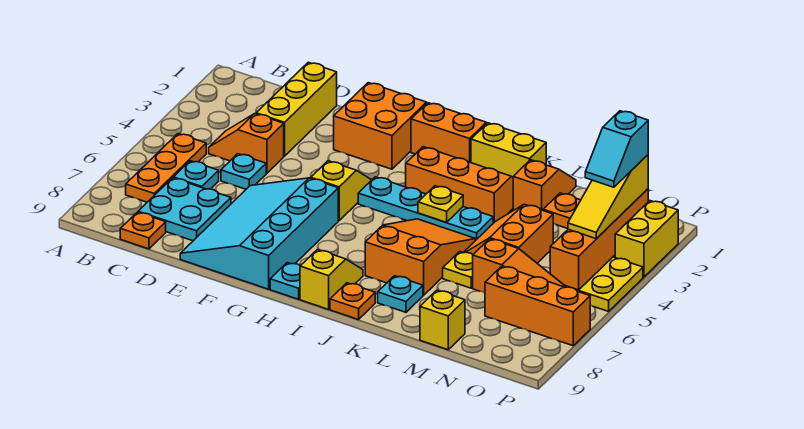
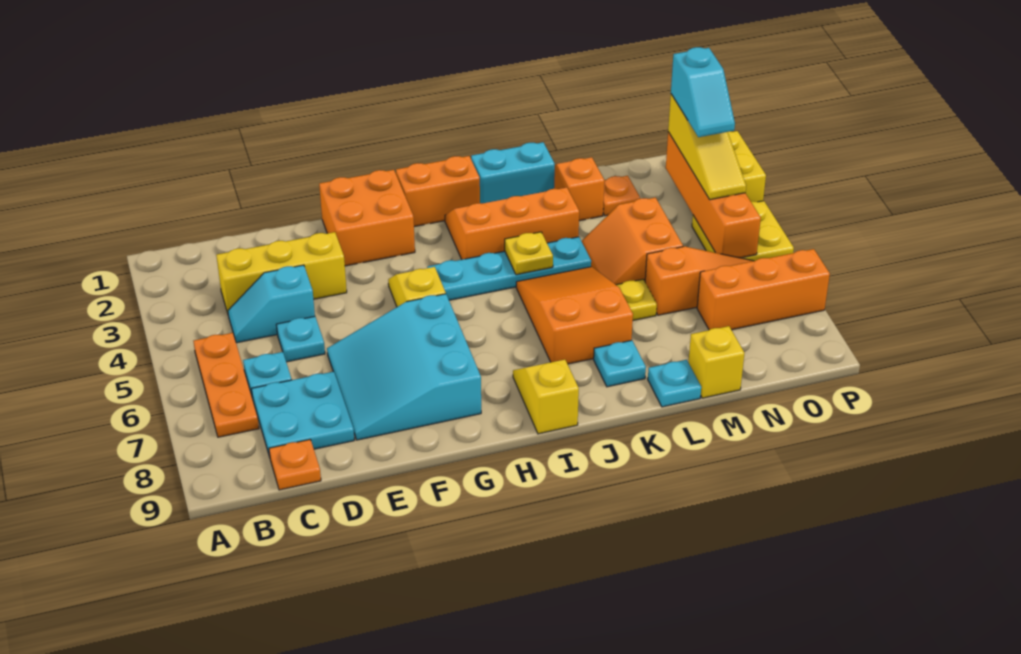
orange 1x2 slope [209,114,284,173] -> cyan 1x2 slope [228,265,315,343]
yellow 1x3 brick [256,62,337,156] -> yellow 1x3 brick turned to [216,232,347,313]
cyan 3x4 slope [180,178,338,289] -> cyan 3x3 slope [327,294,481,440]
cyan 1x1 plate [270,263,300,299] -> cyan 1x1 plate moved to [648,360,701,407]
yellow 1x2 brick [471,123,546,177] -> cyan 1x2 brick [471,142,555,204]
orange 1x1 plate [330,283,375,320] -> none

